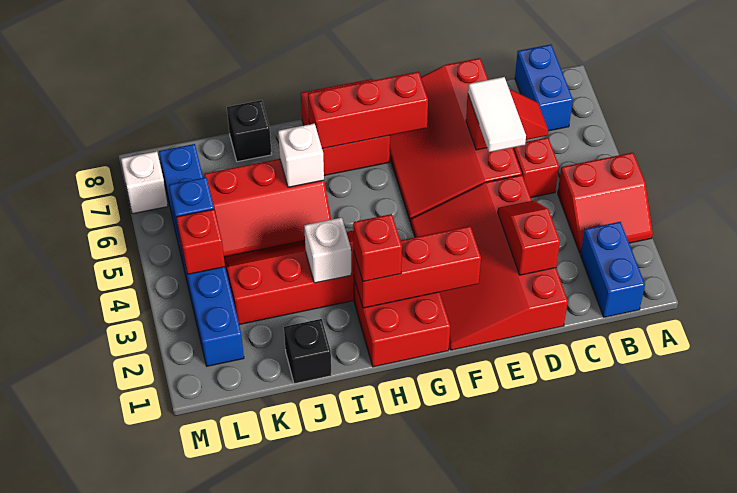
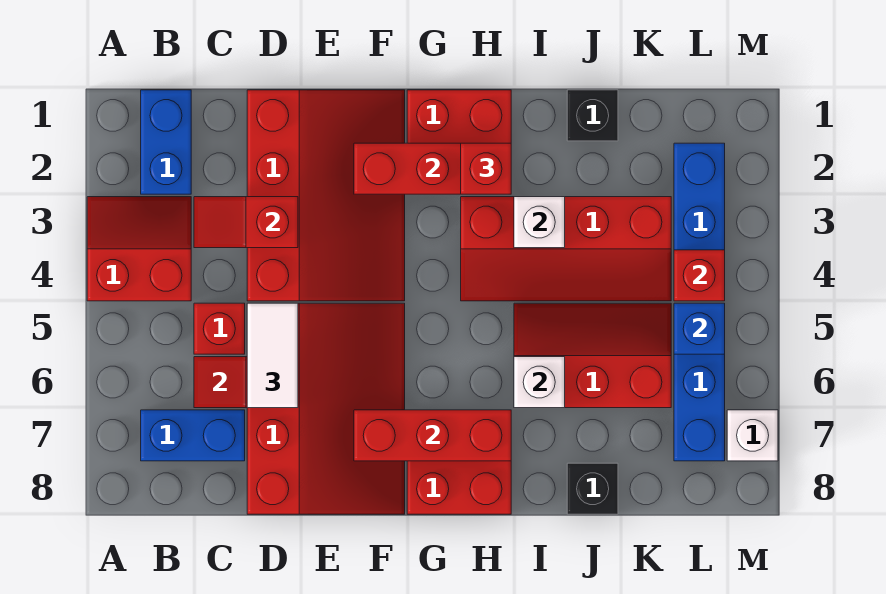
blue 1x2 brick [515,44,573,131] -> blue 1x2 brick turned to [141,410,245,461]
red 1x2 slope [498,201,560,275] -> red 1x2 slope turned to [194,197,298,248]

